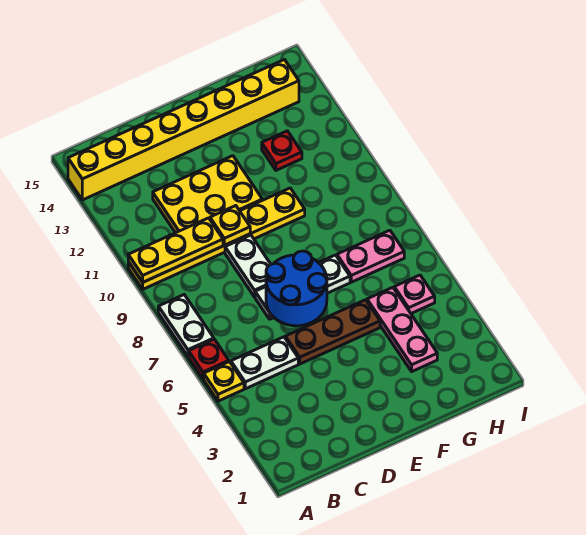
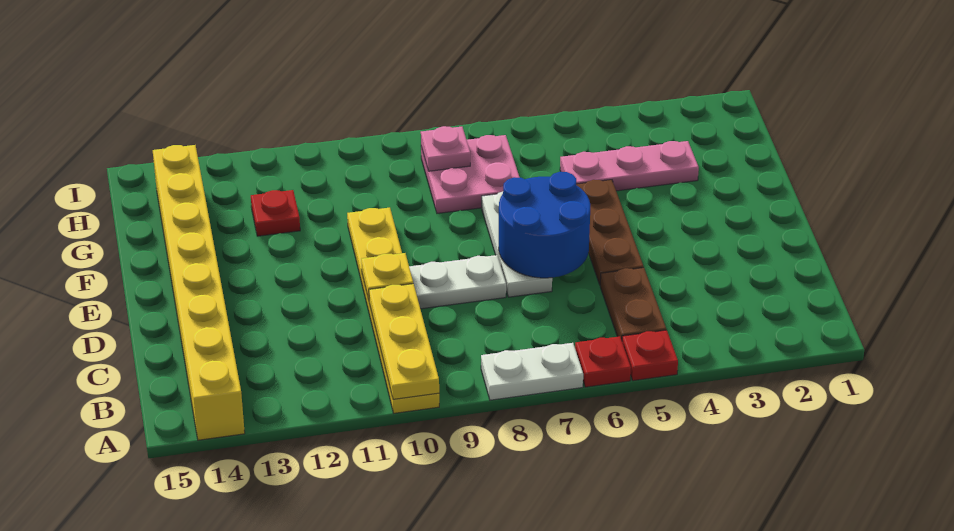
yellow 1x1 plate [204,362,244,401] -> red 1x1 plate [622,330,678,381]
white 1x2 plate [231,337,298,389] -> brown 1x2 plate [600,268,666,340]
yellow 2x3 plate [153,156,262,233] -> none
pink 1x2 plate [337,230,404,282] -> pink 2x2 plate [421,135,520,213]
pink 1x1 plate [394,275,435,313] -> pink 1x1 plate moved to [421,126,470,171]

